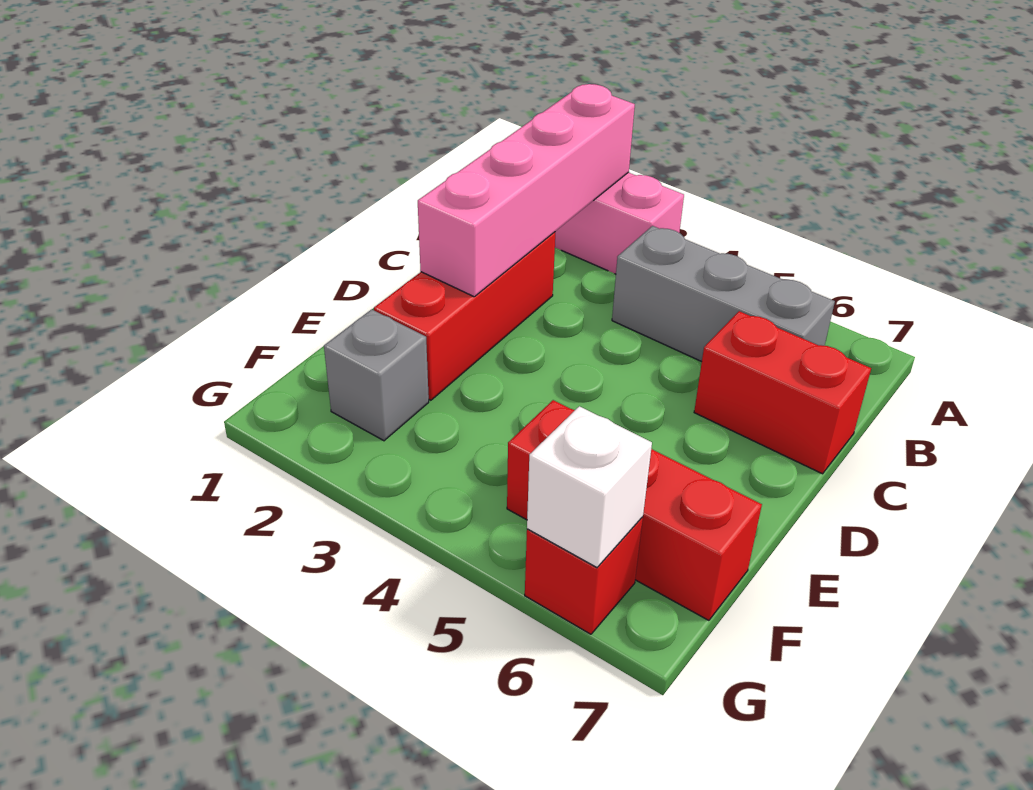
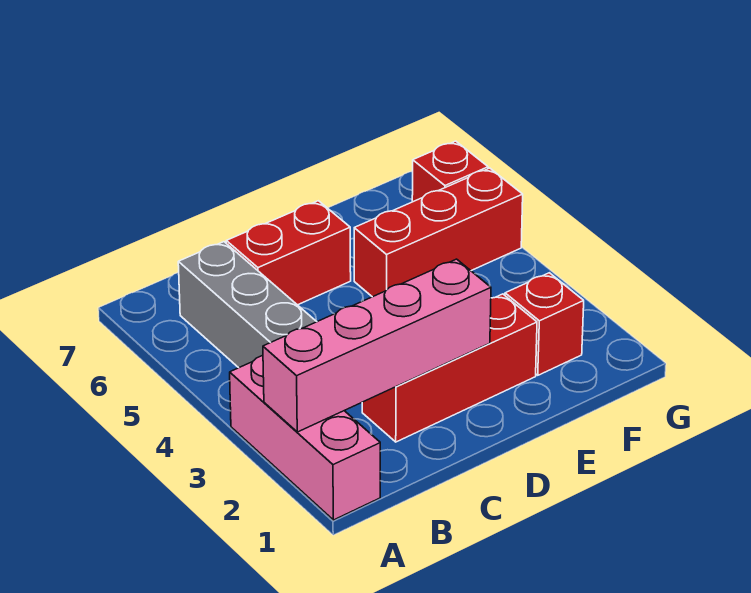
red 1x2 brick [694,311,871,474] -> red 1x2 brick turned to [226,201,351,305]
grey 1x1 brick [324,309,429,441] -> red 1x1 brick [505,273,584,375]
red 1x3 brick [507,400,762,620] -> red 1x3 brick turned to [354,168,523,297]
white 1x1 brick [527,406,652,567] -> none

